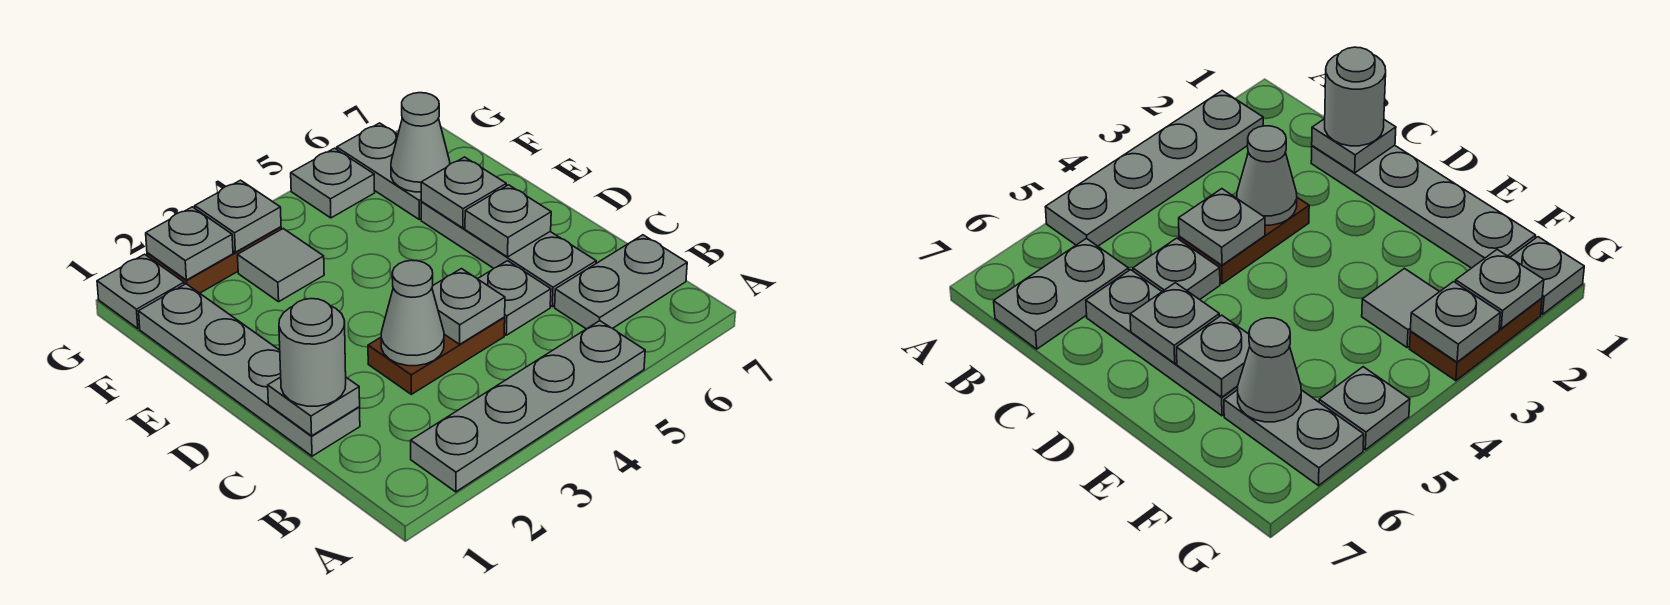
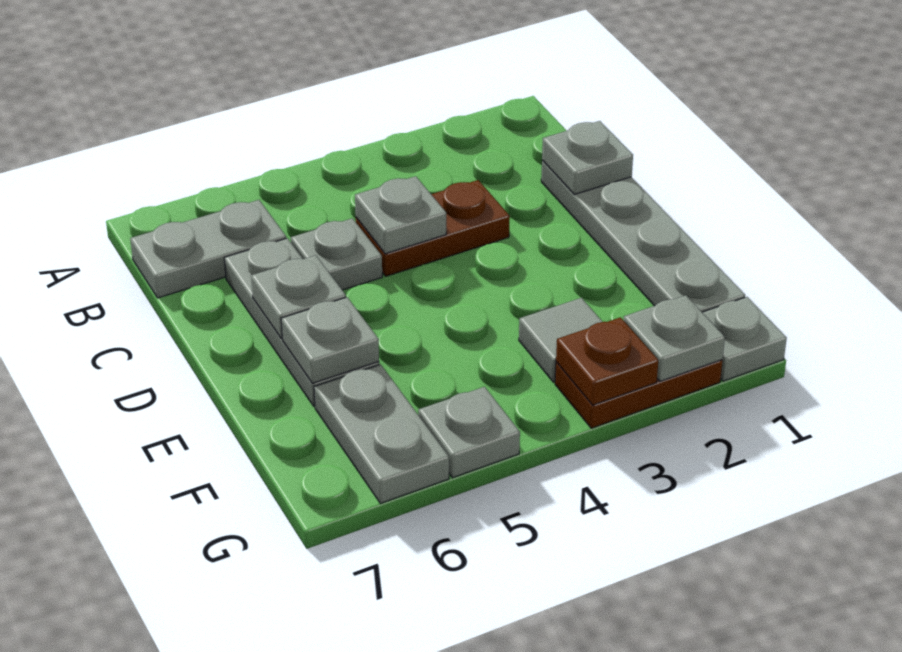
grey 1x4 plate [411,321,645,492] -> none
grey 1x1 round brick [279,299,346,406] -> none
grey 1x1 cone [381,260,444,366] -> none
grey 1x1 cone [391,93,450,192] -> none
grey 1x1 plate [195,180,281,252] -> brown 1x1 plate [556,317,659,405]

